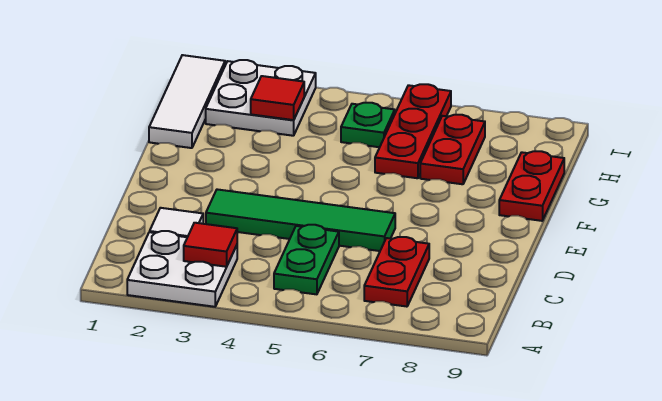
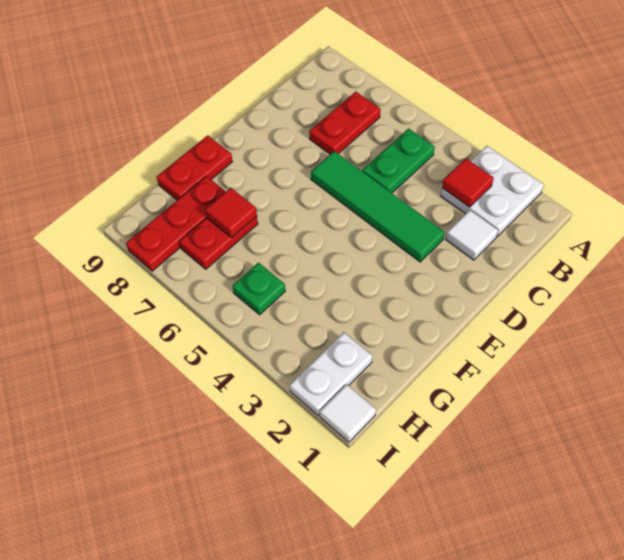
white 1x3 tile [149,55,225,148] -> white 1x1 tile [320,384,376,442]
red 1x3 plate [375,84,451,178] -> red 1x3 plate moved to [126,176,226,271]
white 2x2 plate [206,60,316,136] -> white 1x2 plate [290,332,372,415]
red 1x1 tile [251,76,304,120] -> red 1x1 tile moved to [205,188,257,238]

